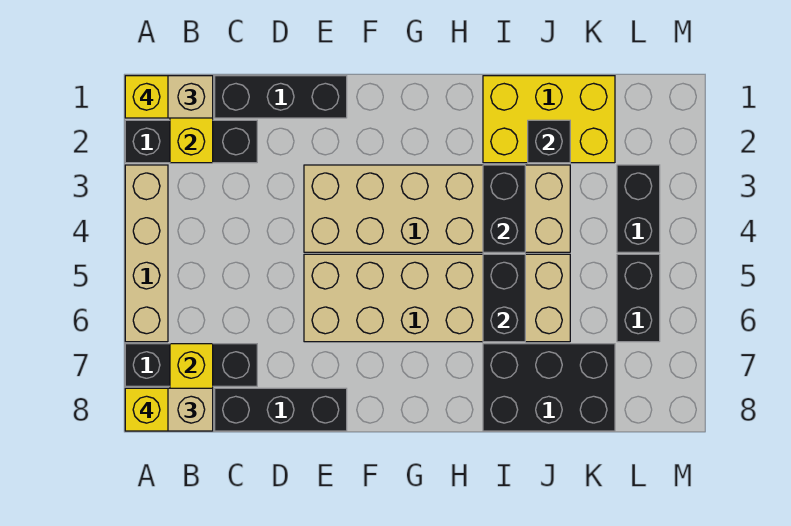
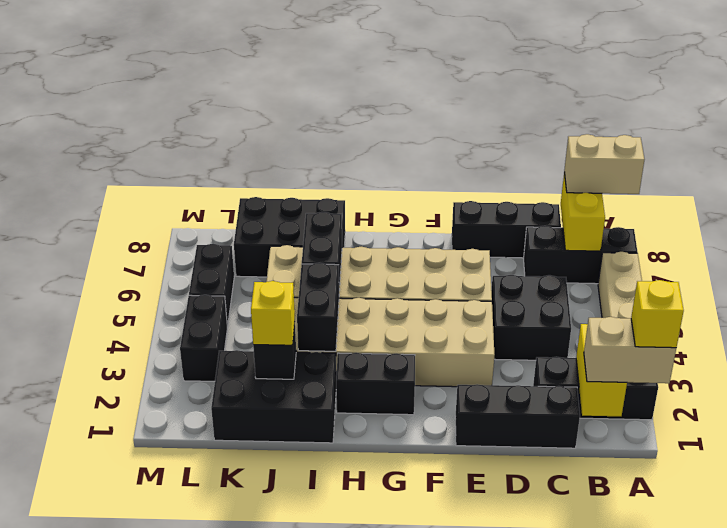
yellow 1x1 brick [125,388,168,431] -> yellow 1x1 brick moved to [251,281,295,345]
none -> black 2x2 brick [491,275,571,360]
none -> black 1x2 brick [336,353,415,415]
yellow 2x3 brick [483,76,615,163] -> black 2x3 brick [211,350,336,443]

